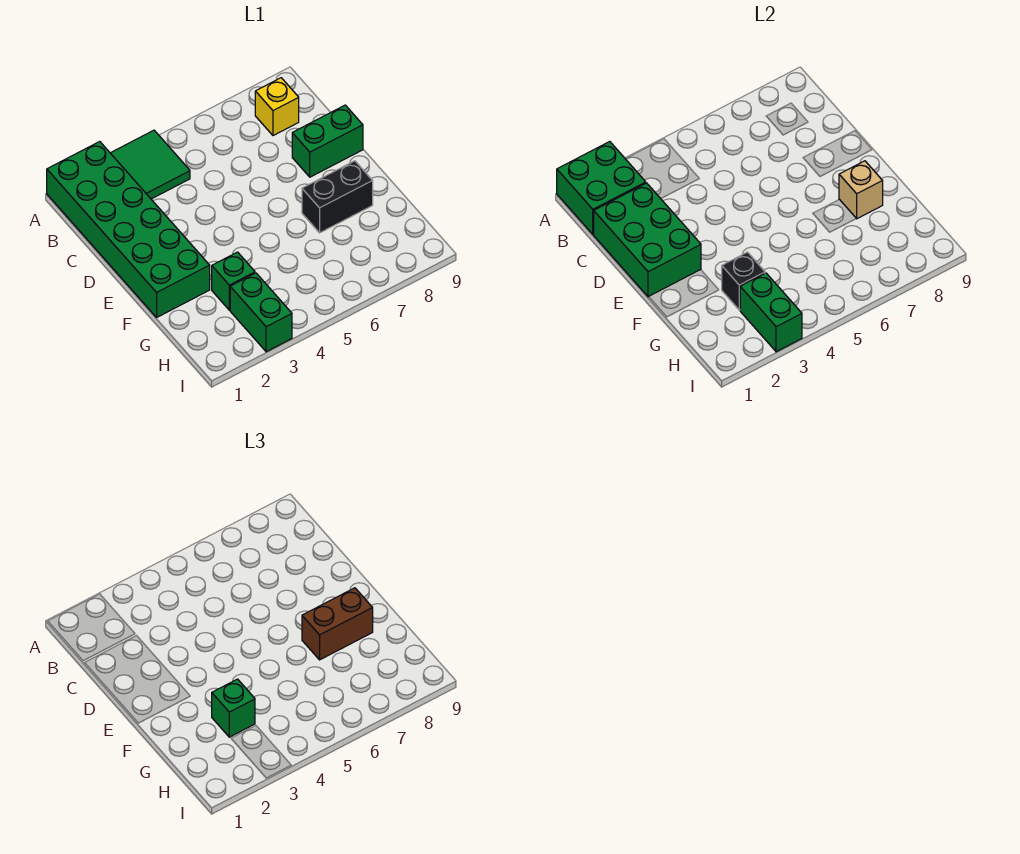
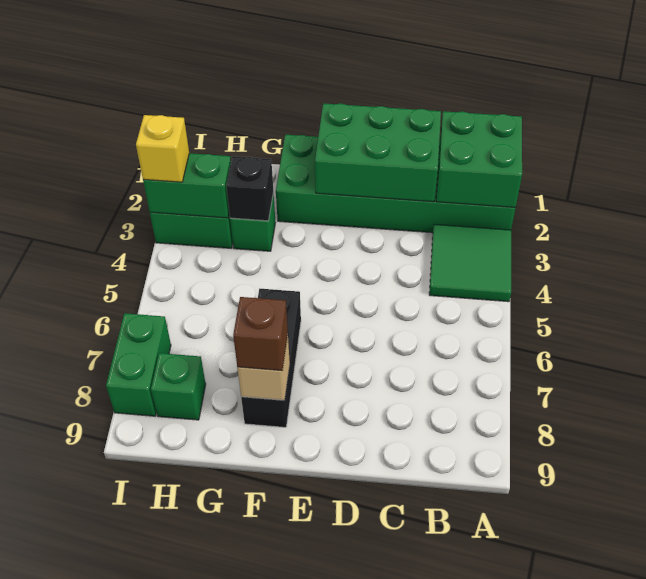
yellow 1x1 brick [255,78,299,136] -> yellow 1x1 brick moved to [136,115,189,182]
green 1x2 brick [292,105,363,177] -> green 1x2 brick moved to [106,313,171,416]
black 1x2 brick [302,161,373,233] -> black 1x3 brick [241,289,301,427]
brown 1x2 brick [302,588,373,660] -> brown 1x1 brick [233,297,288,371]
green 1x1 brick [212,679,255,737] -> green 1x1 brick moved to [151,353,206,420]

